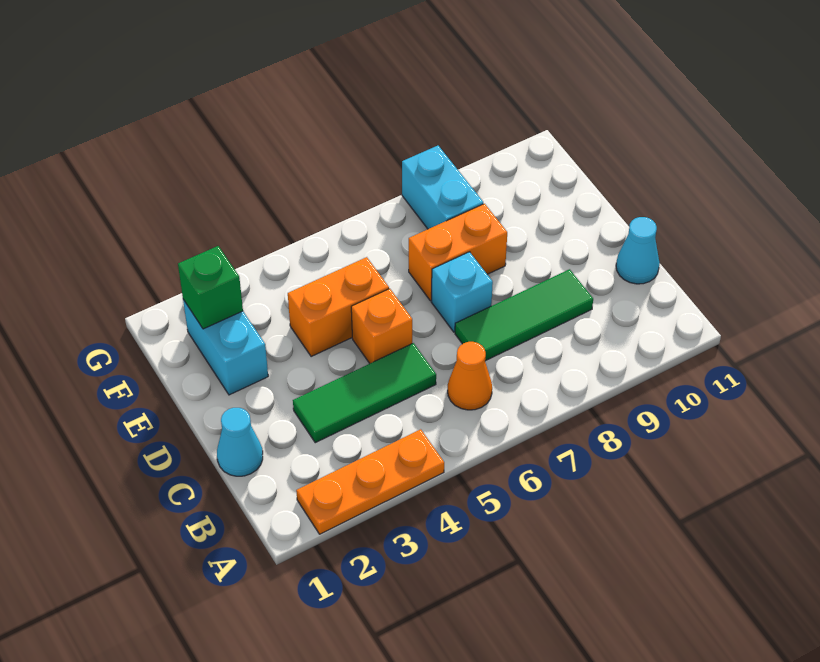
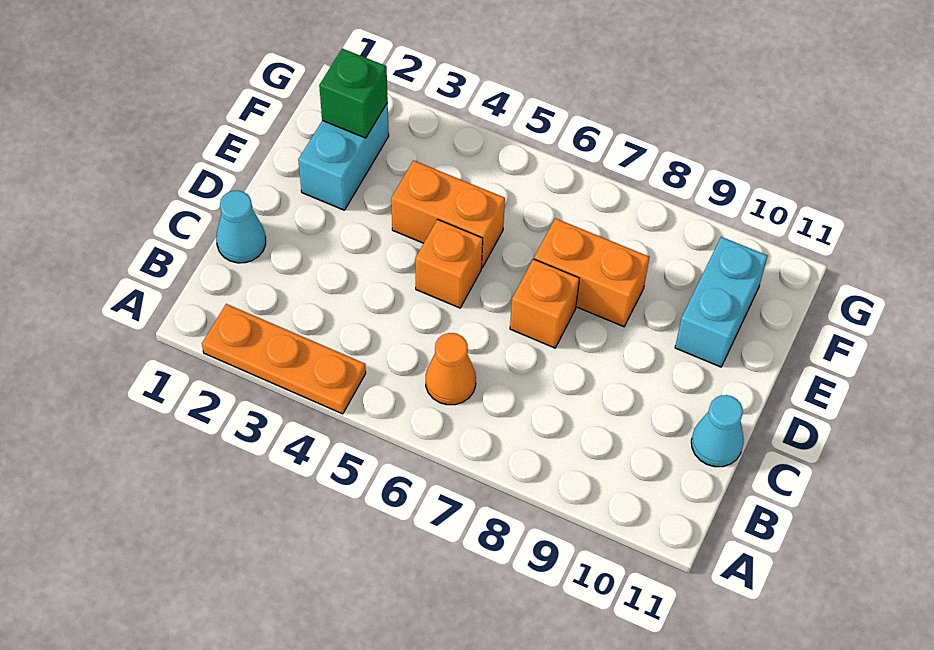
green 1x3 tile [293,343,436,443] -> none
green 1x3 tile [455,269,593,361] -> none
cyan 1x1 brick [431,252,493,332] -> orange 1x1 brick [510,259,579,348]
cyan 1x2 brick [402,146,483,229] -> cyan 1x2 brick moved to [675,237,767,367]

